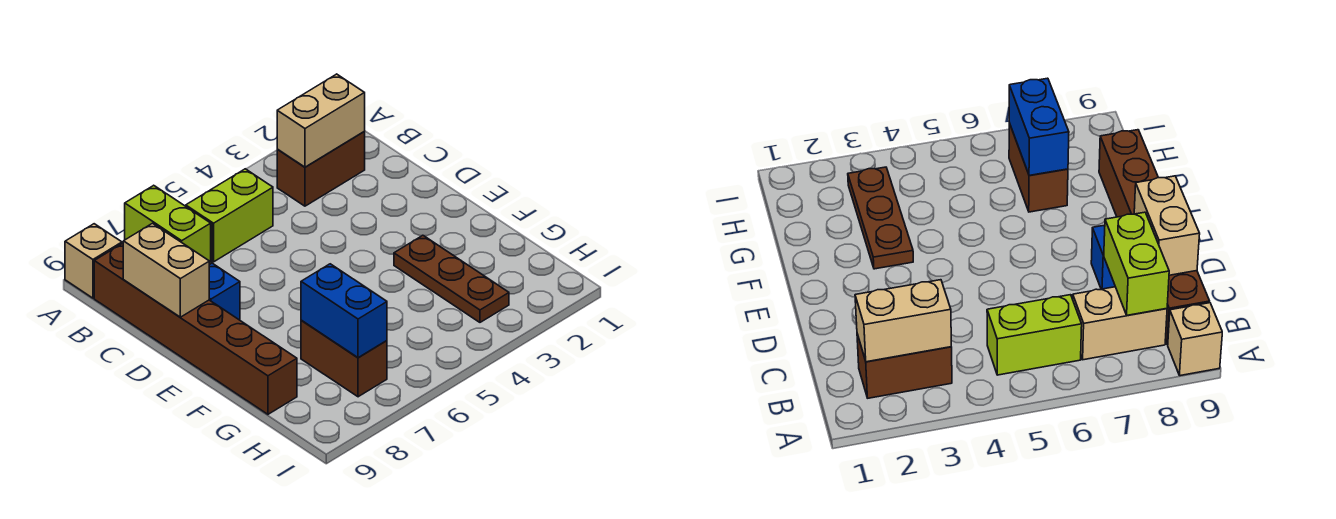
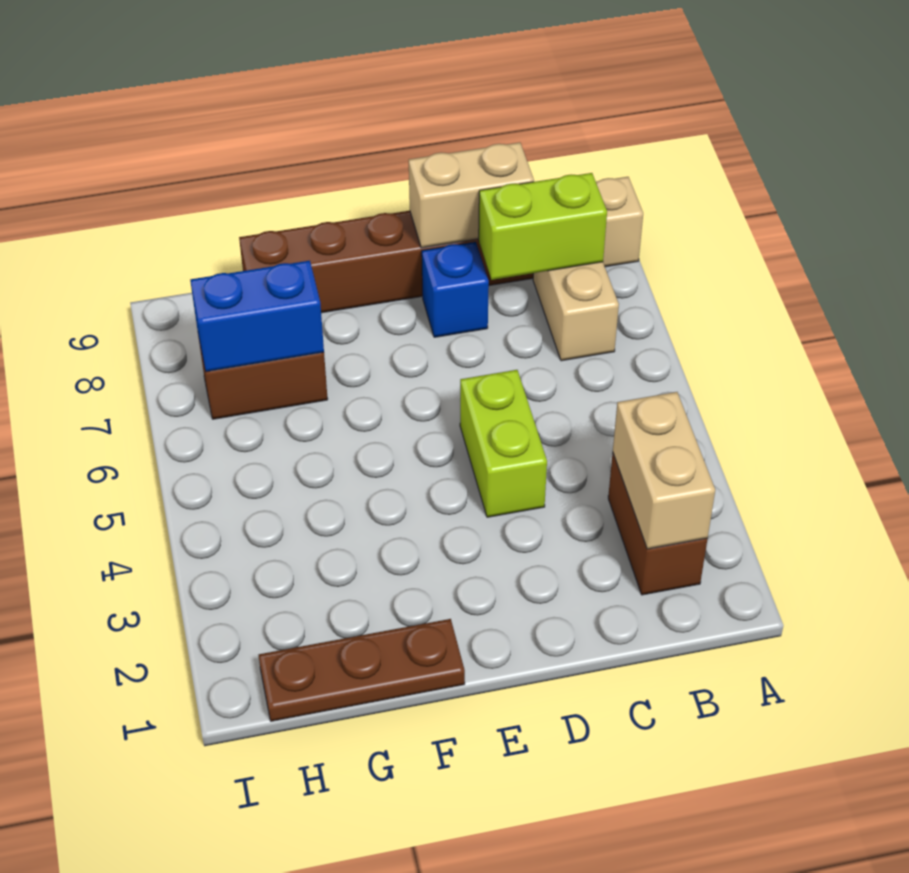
lime 1x2 brick [186,169,273,262] -> lime 1x2 brick moved to [460,370,547,517]
brown 1x3 plate [394,235,509,322] -> brown 1x3 plate moved to [259,619,465,721]

